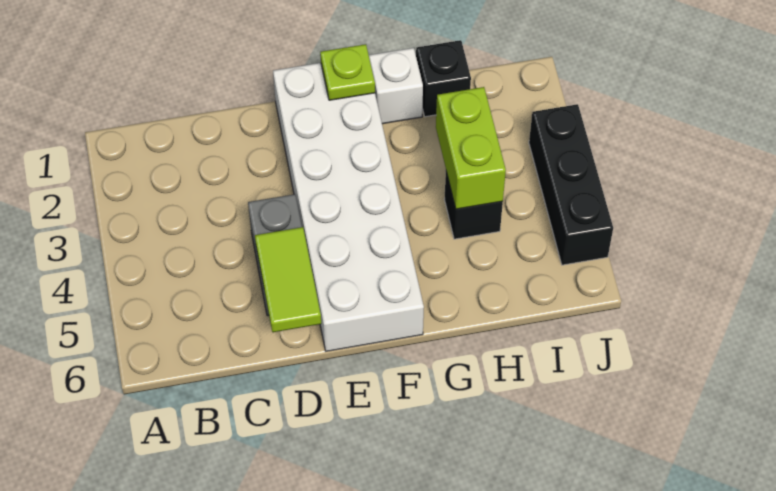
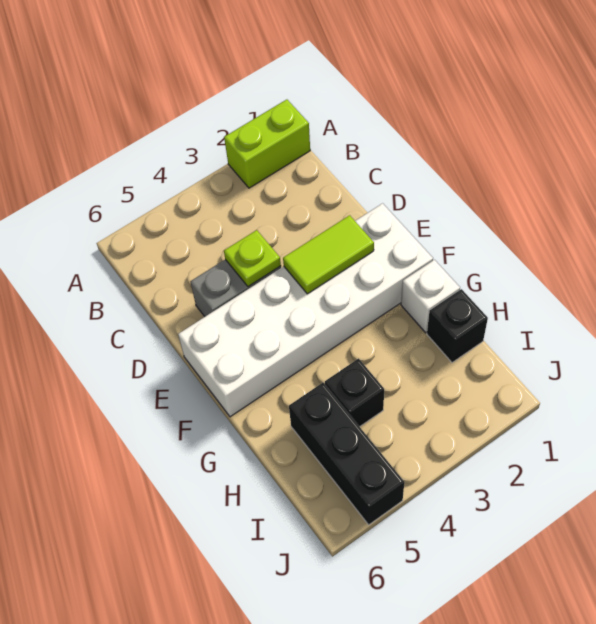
lime 1x2 tile [255,227,321,332] -> lime 1x2 tile moved to [283,215,374,294]
lime 1x1 plate [320,44,375,100] -> lime 1x1 plate moved to [224,230,281,287]
lime 1x2 brick [436,87,506,209] -> lime 1x2 brick moved to [224,100,310,188]
black 1x3 brick [529,104,613,265] -> black 1x3 brick turned to [289,383,404,525]

